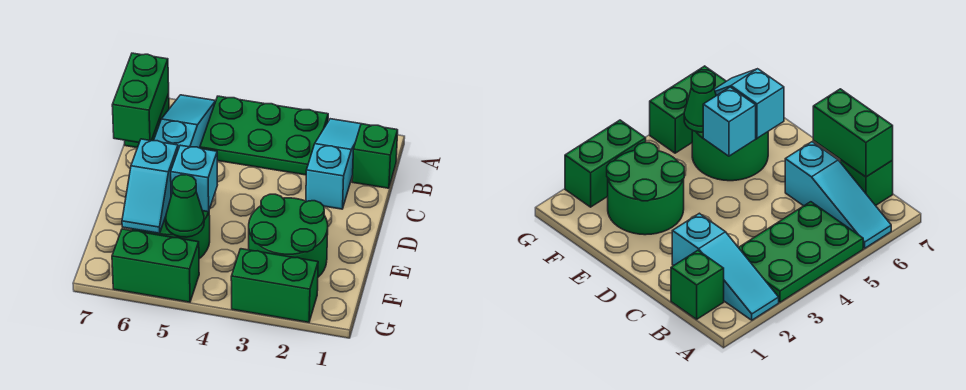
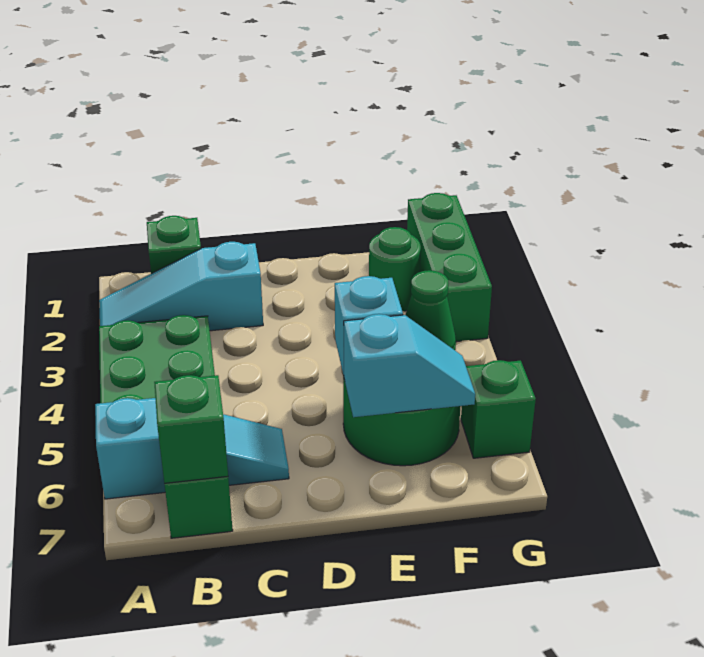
cyan 1x3 slope [154,95,216,149] -> cyan 1x3 slope turned to [95,398,289,499]
green 1x2 brick [112,53,169,142] -> green 1x1 brick [154,375,228,483]
green 2x2 round brick [249,194,328,277] -> green 1x1 round brick [369,227,421,311]
green 1x2 brick [231,249,318,322] -> green 1x3 brick [407,193,492,342]
green 1x2 brick [112,229,199,302] -> green 1x1 brick [461,360,536,458]

